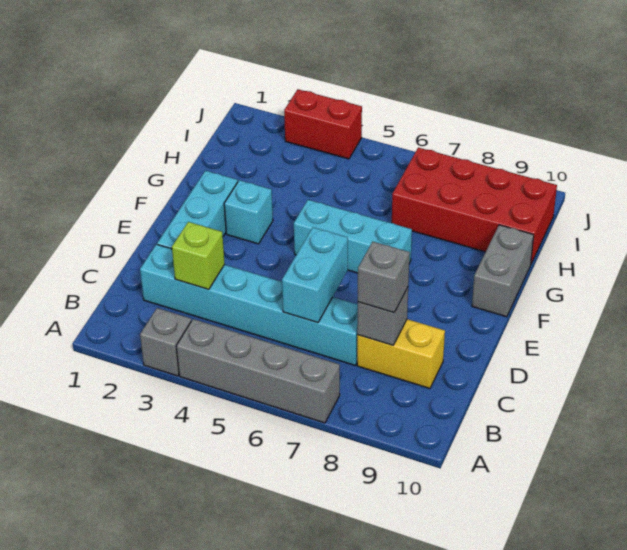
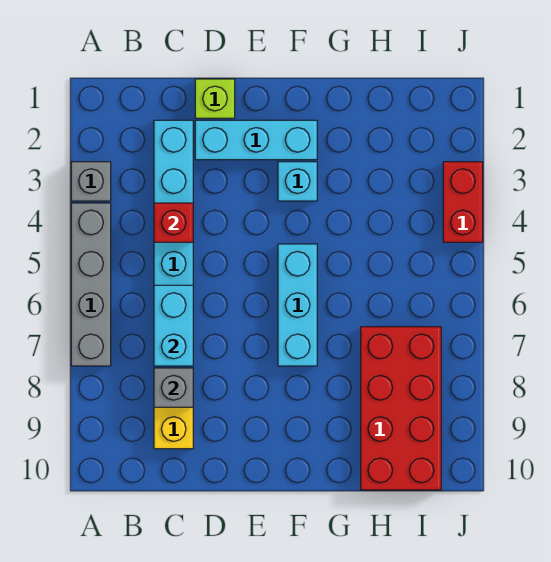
lime 1x1 brick [172,222,225,290] -> lime 1x1 brick moved to [195,79,235,118]
none -> red 1x1 brick [154,203,193,242]
cyan 1x2 brick [282,227,348,323] -> cyan 1x2 brick turned to [154,285,193,366]
grey 1x1 brick [358,242,410,313] -> none
grey 1x2 brick [472,225,534,317] -> none

